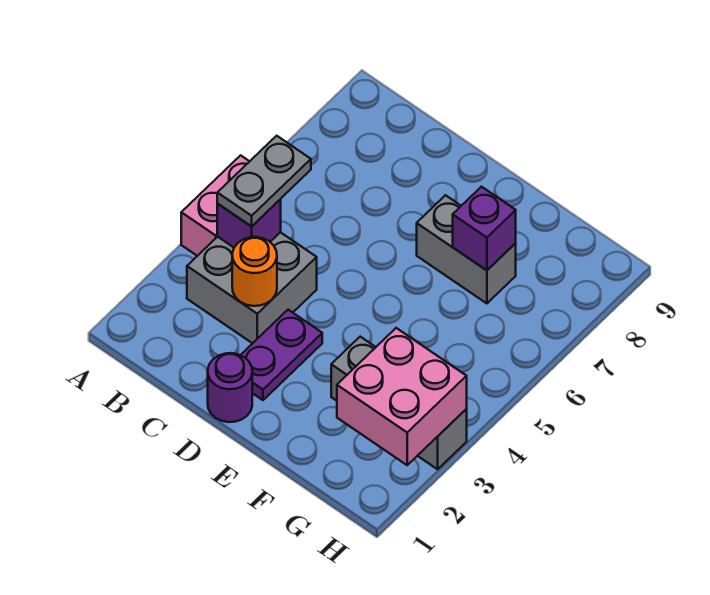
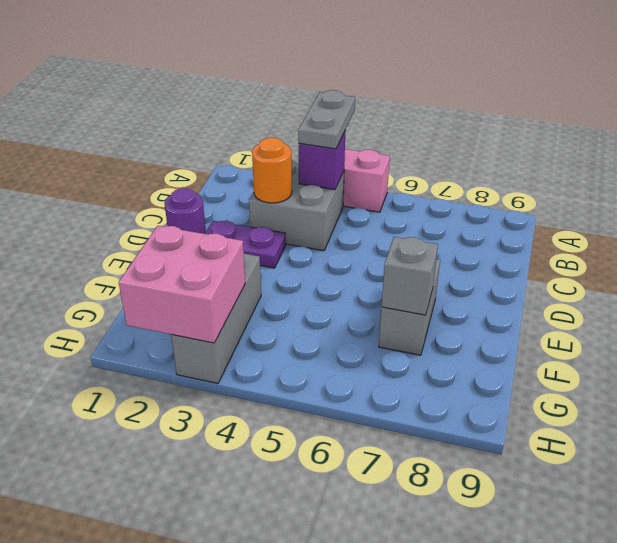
grey 1x2 plate [217,136,311,226] -> grey 1x2 plate turned to [298,90,355,149]
purple 1x1 brick [453,187,516,270] -> grey 1x1 brick [382,237,438,315]

